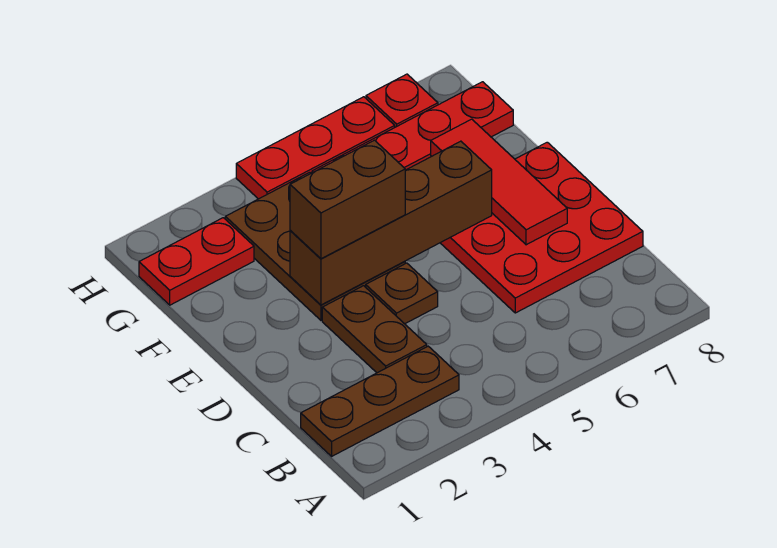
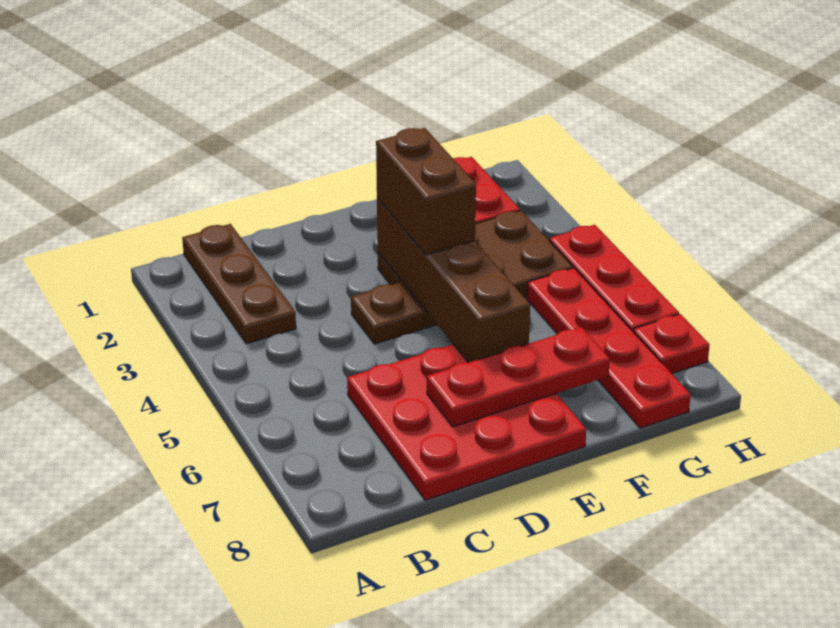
brown 1x2 plate [322,286,427,373] -> none
red 1x3 tile [431,119,567,245] -> red 1x3 plate [427,327,610,427]

